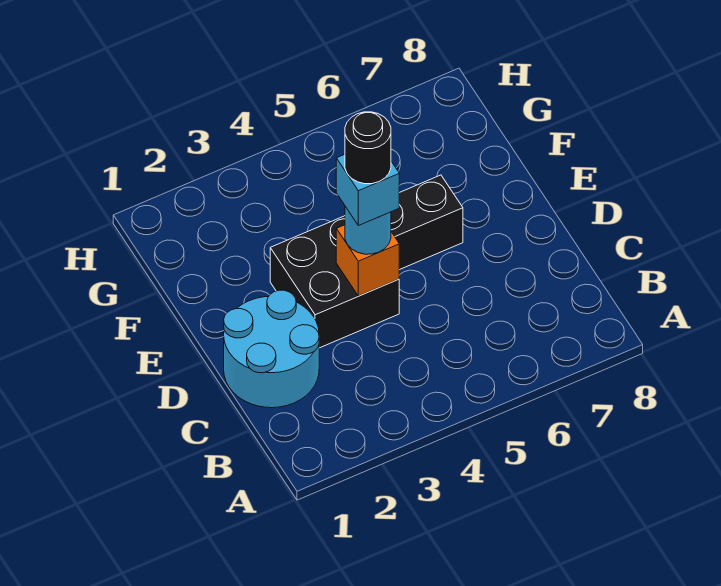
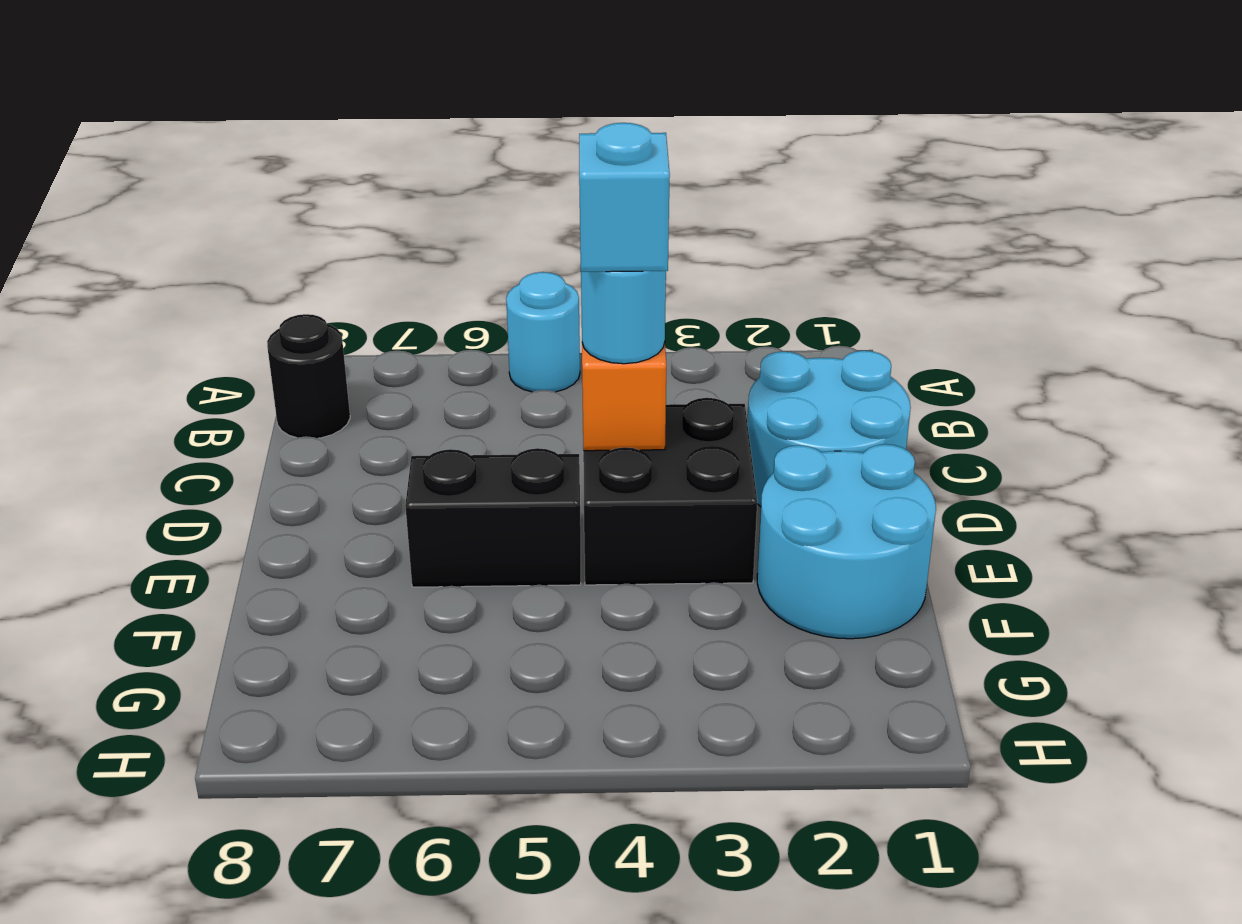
none -> cyan 1x1 round brick [506,272,580,392]
black 1x1 round brick [345,112,391,184] -> black 1x1 round brick moved to [267,314,350,438]
none -> cyan 2x2 round brick [757,444,936,639]

